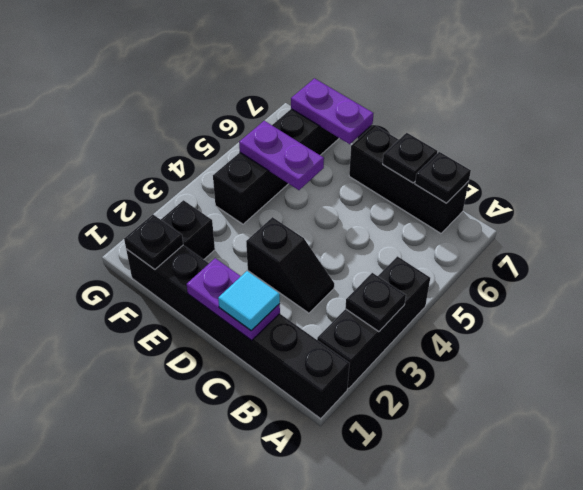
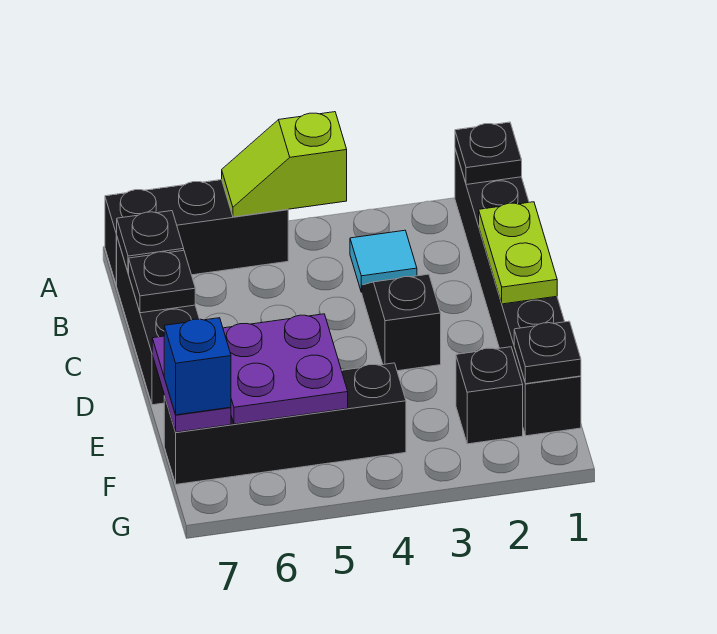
black 1x3 brick [317,256,430,389] -> black 1x3 brick moved to [105,180,288,285]
black 1x1 plate [345,273,406,332] -> black 1x1 plate moved to [455,122,522,185]
none -> lime 1x2 slope [222,112,347,217]
purple 1x2 plate [186,258,280,340] -> lime 1x2 plate [479,202,557,304]
cyan 1x1 tile [218,271,280,331] -> cyan 1x1 tile moved to [350,230,417,292]
purple 1x2 plate [239,121,324,190] -> purple 2x2 plate [223,314,348,424]
none -> blue 1x1 brick [164,318,231,415]

